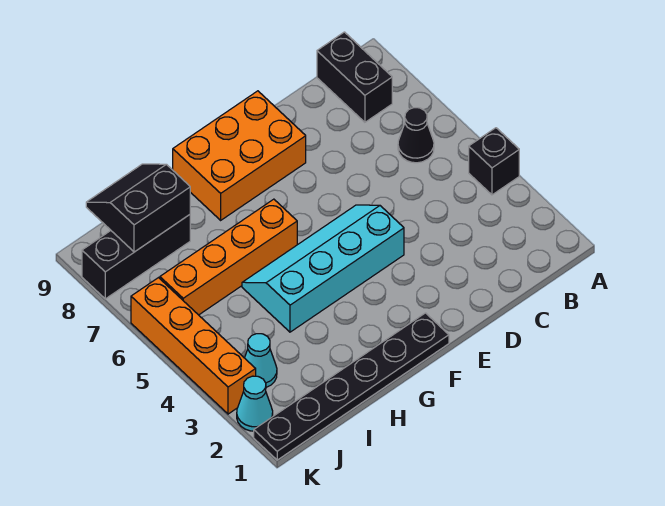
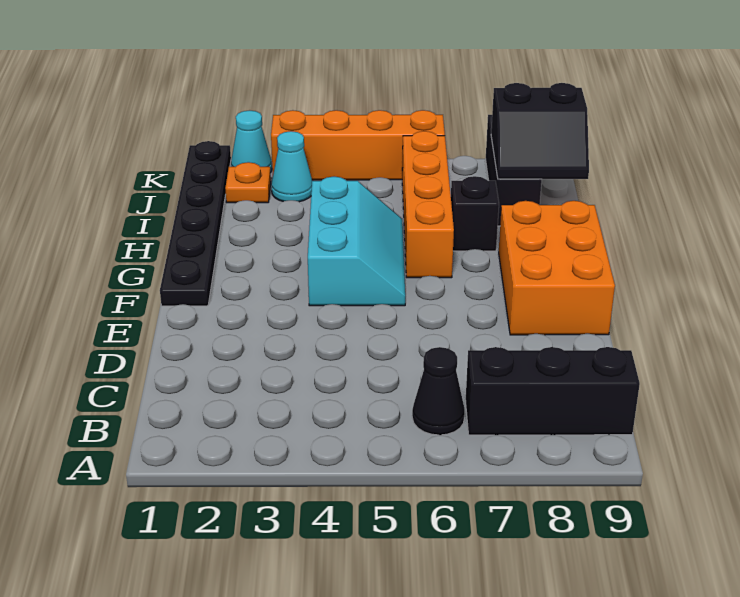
black 1x1 brick [469,128,519,195] -> black 1x1 brick moved to [451,176,499,251]
black 1x2 brick [317,32,392,122] -> black 1x3 brick [465,347,640,435]
cyan 2x4 slope [242,205,404,332] -> cyan 2x3 slope [308,177,405,306]
black 2x2 slope [86,164,190,252] -> black 2x2 slope turned to [491,83,589,179]
none -> orange 1x1 plate [225,162,271,203]

